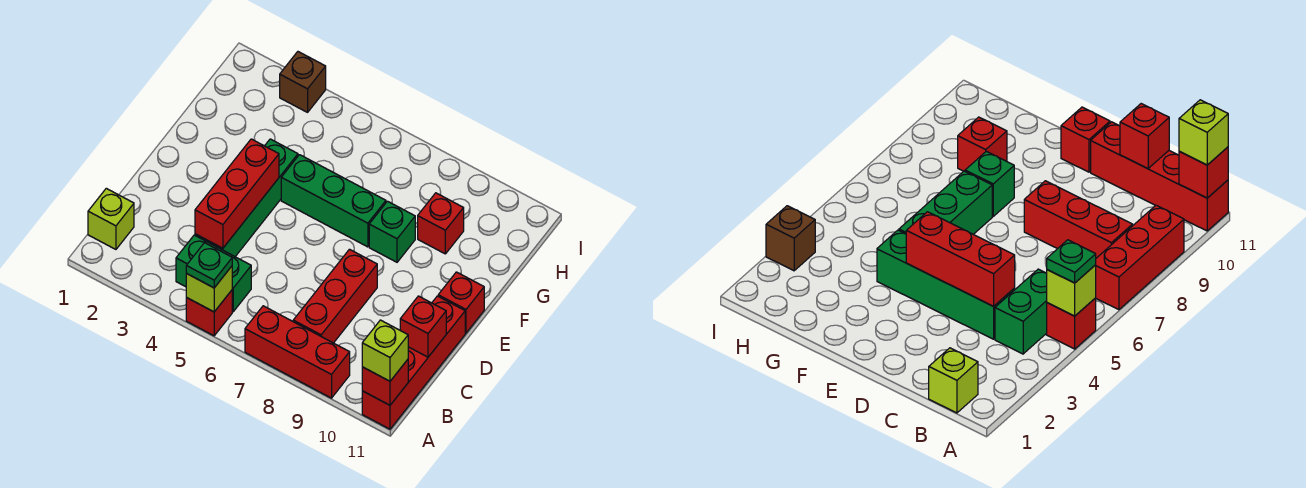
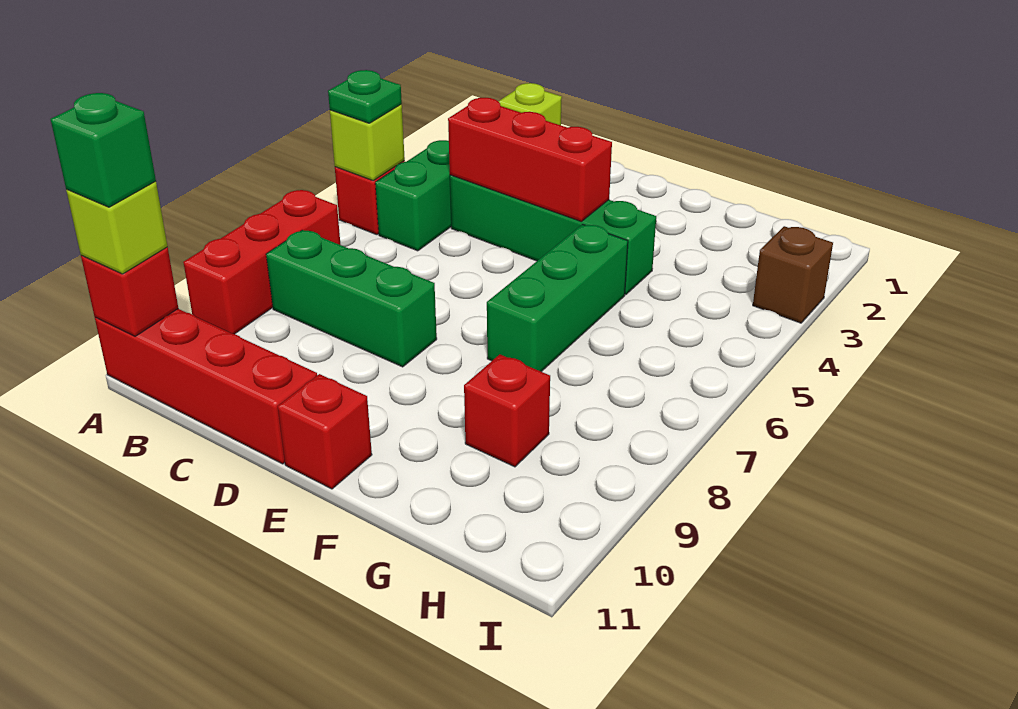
red 1x3 brick [293,249,377,343] -> green 1x3 brick [266,230,437,367]
red 1x1 brick [400,296,446,357] -> none
green 1x1 brick [369,201,415,262] -> green 1x1 brick moved to [51,93,156,207]

